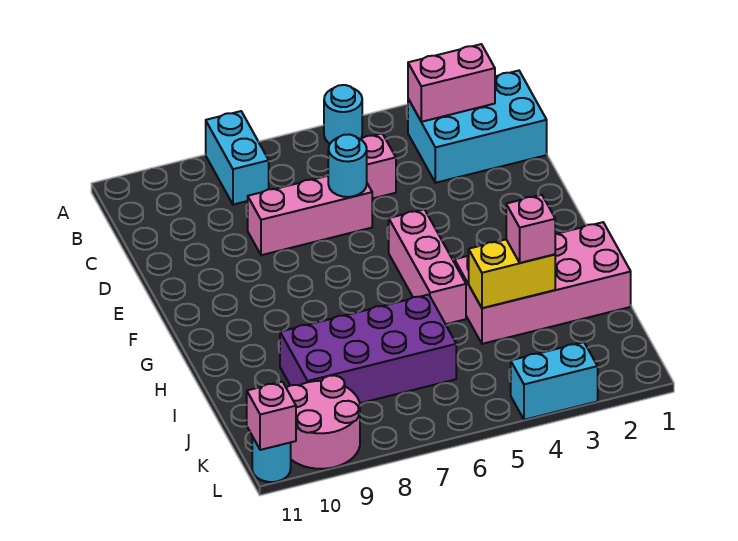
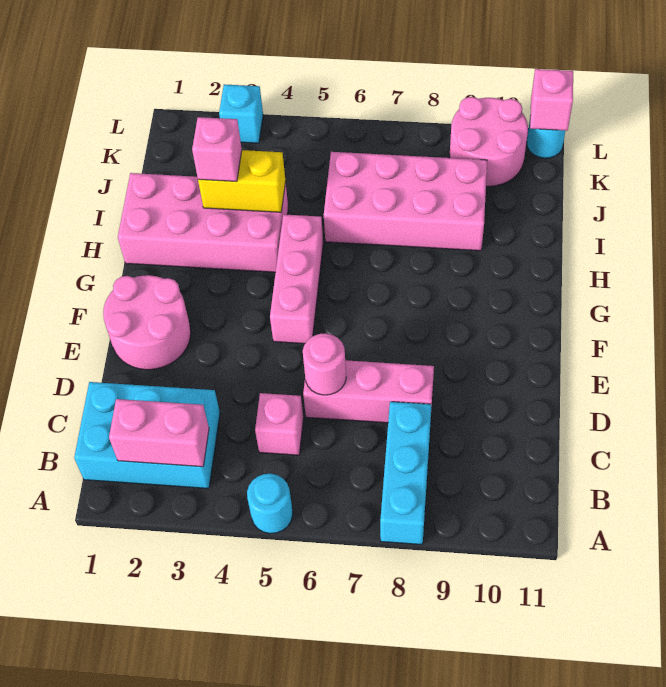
cyan 1x2 brick [206,111,269,205] -> cyan 1x3 brick [380,402,432,545]
cyan 1x1 round brick [328,134,367,197] -> pink 1x1 round brick [303,333,346,395]
none -> pink 2x2 round brick [103,275,191,370]
purple 2x4 brick [280,295,456,403] -> pink 2x4 brick [324,152,487,251]
cyan 1x2 brick [511,342,598,420] -> cyan 1x1 brick [219,84,263,143]

